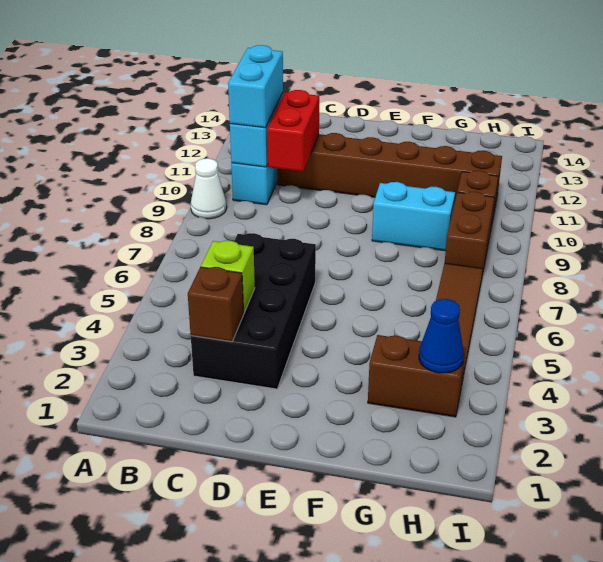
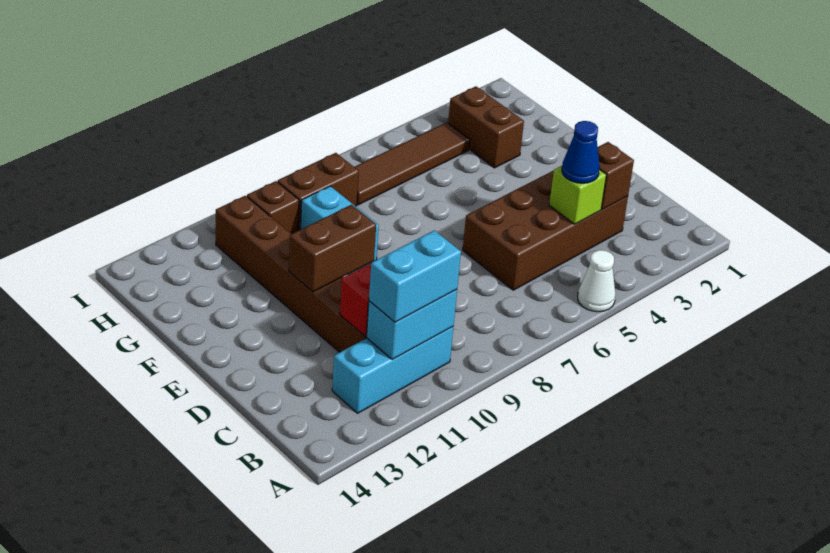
white 1x1 cone [191,158,227,219] -> white 1x1 cone moved to [578,250,615,312]
black 2x4 brick [191,233,316,389] -> brown 2x4 brick [463,171,628,290]
none -> brown 1x2 brick [289,205,376,292]
blue 1x1 cone [419,299,464,373] -> blue 1x1 cone moved to [562,121,600,183]

